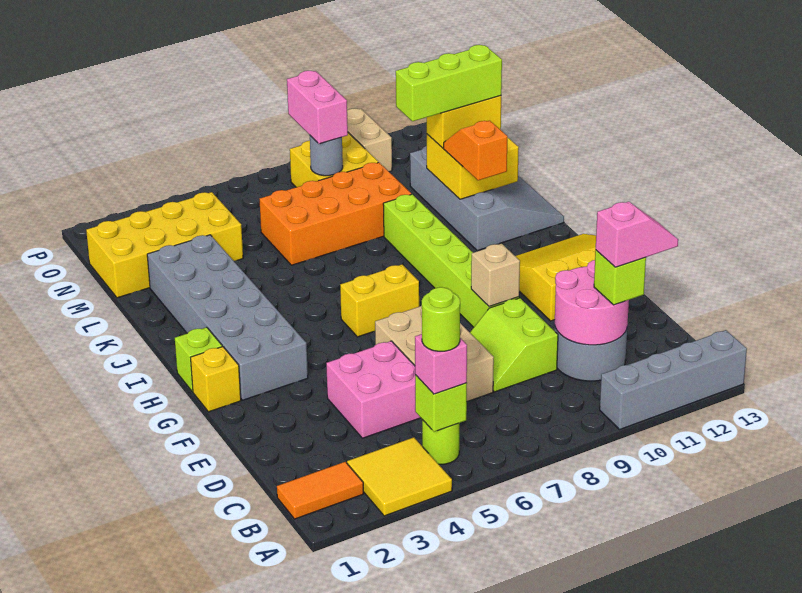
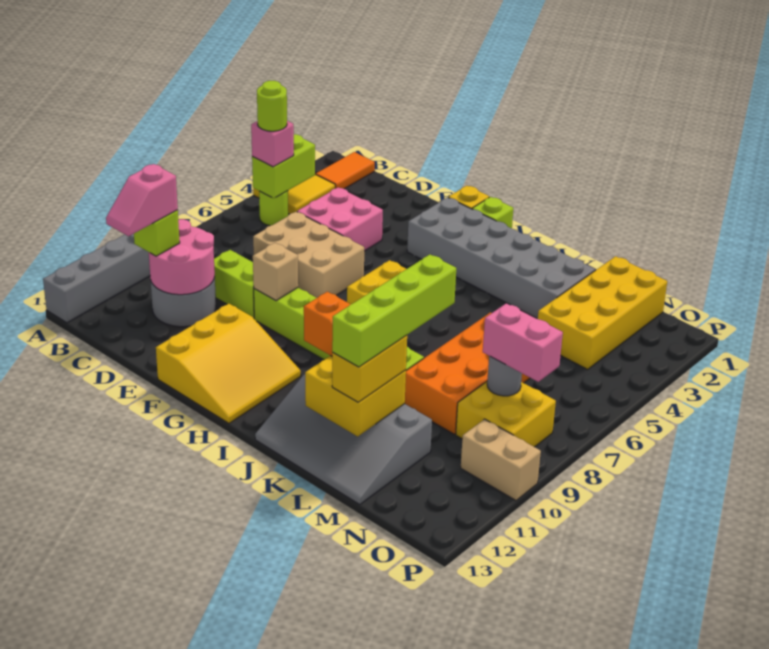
lime 1x1 brick [415,375,467,432] -> lime 1x2 brick [252,134,315,198]
lime 1x3 brick [396,45,502,121] -> lime 1x4 brick [332,255,456,367]

